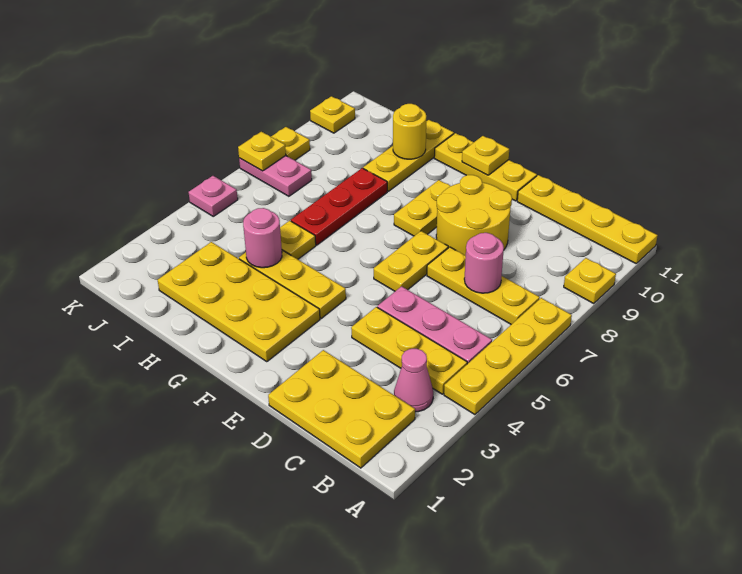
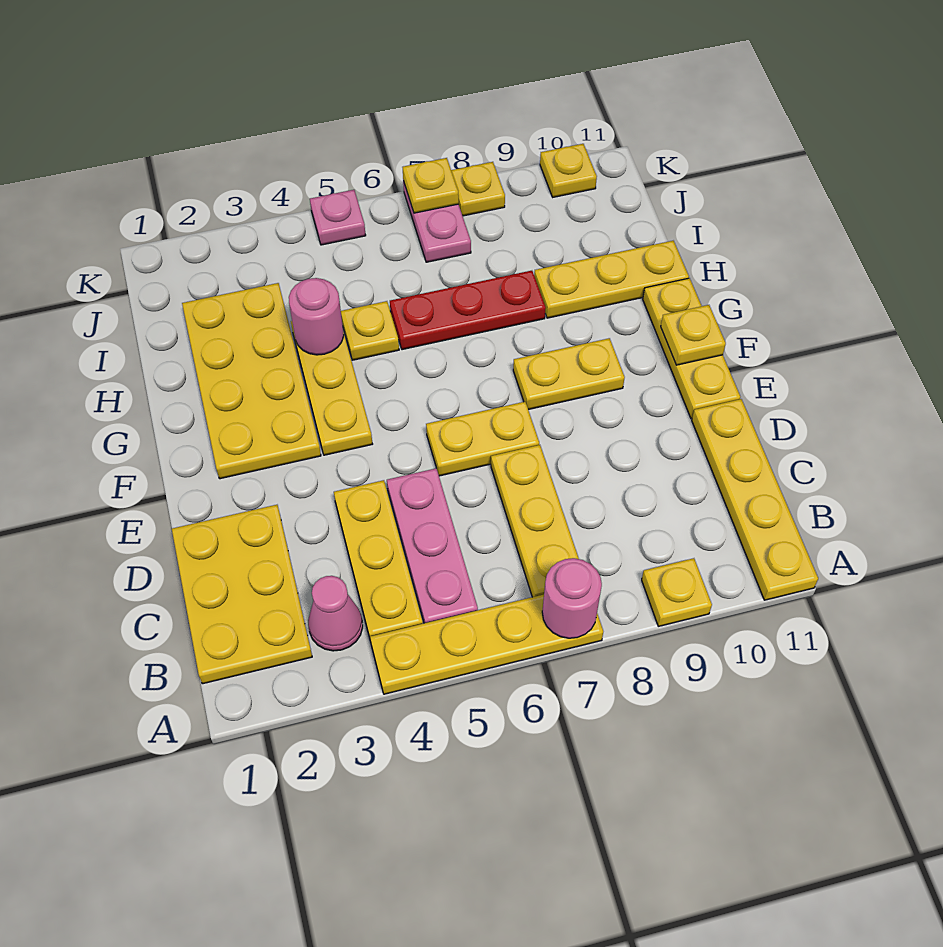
pink 1x1 round brick [464,233,504,293] -> pink 1x1 round brick moved to [542,558,602,638]
yellow 2x2 round brick [436,175,512,256] -> none
yellow 1x1 round brick [393,104,426,159] -> none

